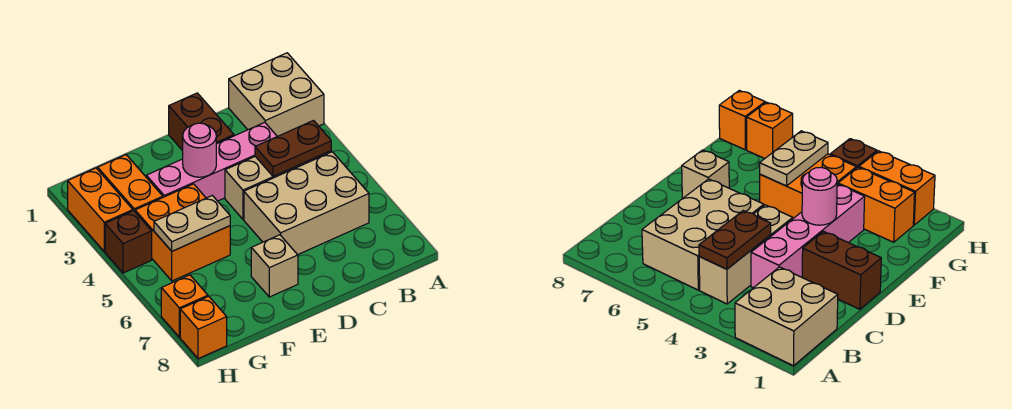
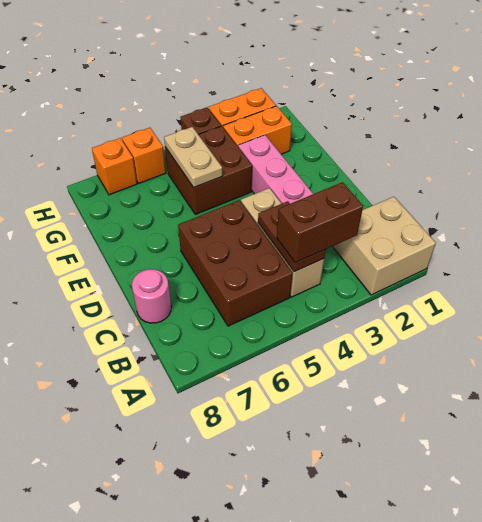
tan 2x3 brick [244,152,369,255] -> brown 2x3 brick [178,200,292,326]
brown 1x2 brick [169,93,234,151] -> brown 1x2 brick moved to [277,182,363,263]
pink 1x1 round brick [183,123,216,177] -> pink 1x1 round brick moved to [132,269,171,323]
tan 1x1 brick [251,235,298,297] -> none
orange 2x2 brick [135,184,230,281] -> brown 2x2 brick [165,126,252,214]
orange 1x1 brick [180,296,227,359] -> orange 1x1 brick moved to [122,128,166,184]

